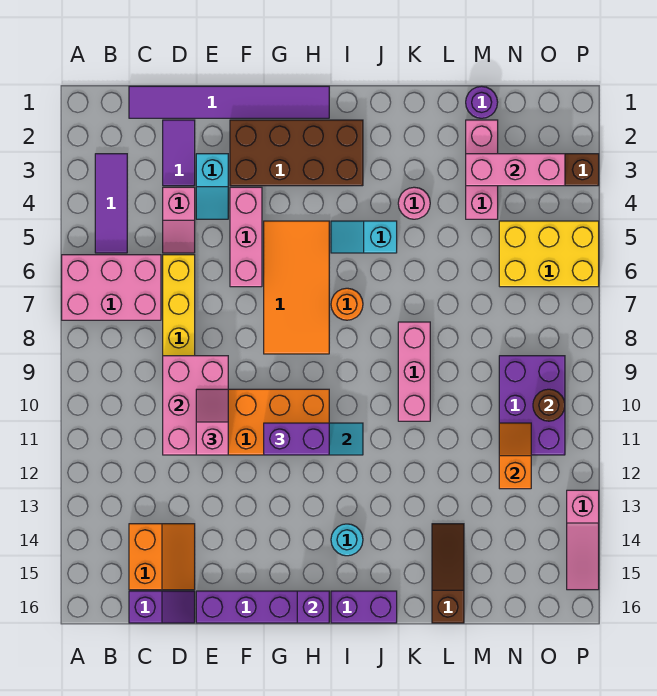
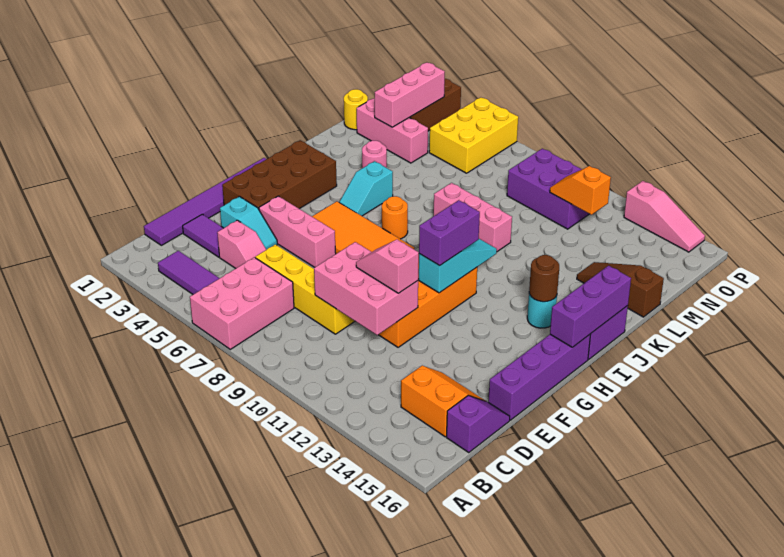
purple 1x1 brick [297,591,329,623] -> purple 1x3 brick [550,266,631,347]
purple 1x1 round brick [466,86,498,118] -> yellow 1x1 round brick [344,89,368,130]
brown 1x1 round brick [533,389,565,421] -> brown 1x1 round brick moved to [529,255,559,302]

